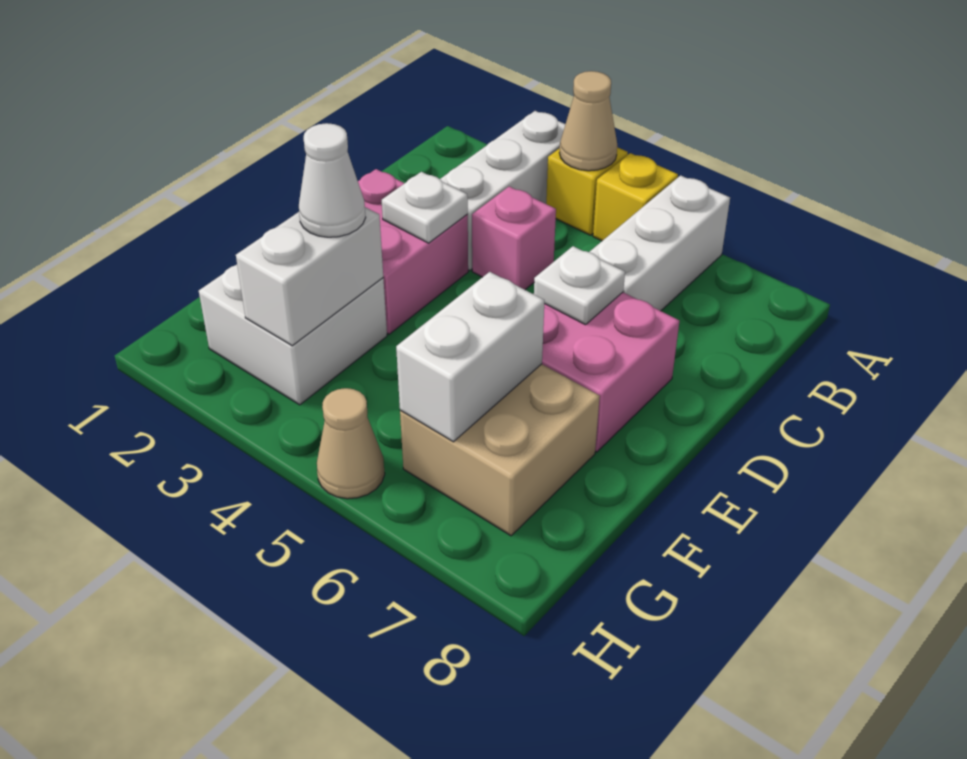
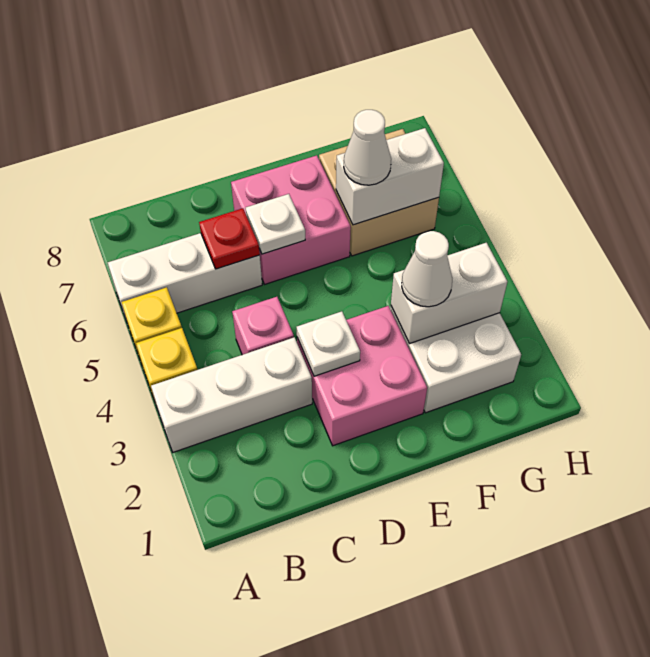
tan 1x1 cone [559,71,617,171] -> none
none -> red 1x1 plate [199,208,260,269]
none -> white 1x1 cone [344,110,391,185]
tan 1x1 cone [317,388,385,499] -> none

